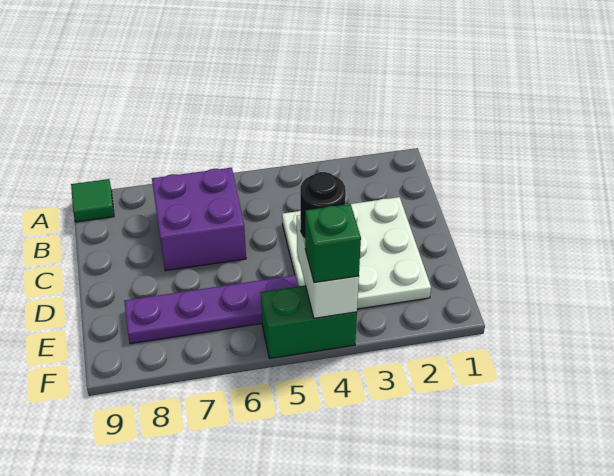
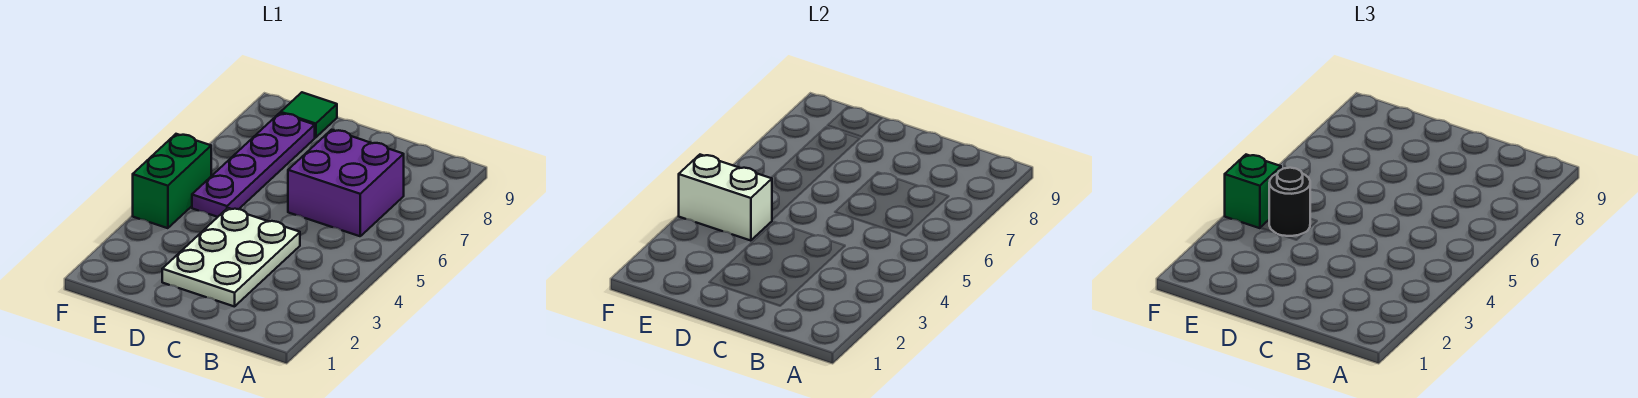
green 1x1 tile [71,179,114,222] -> green 1x1 tile moved to [281,92,337,137]
white 3x3 plate [282,197,431,309] -> white 2x3 plate [162,208,300,307]

